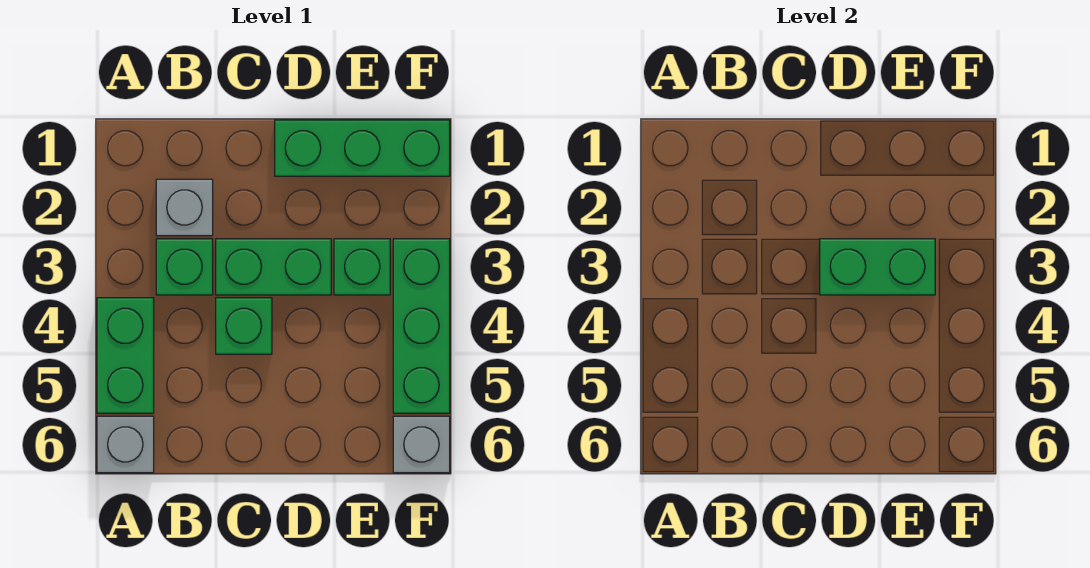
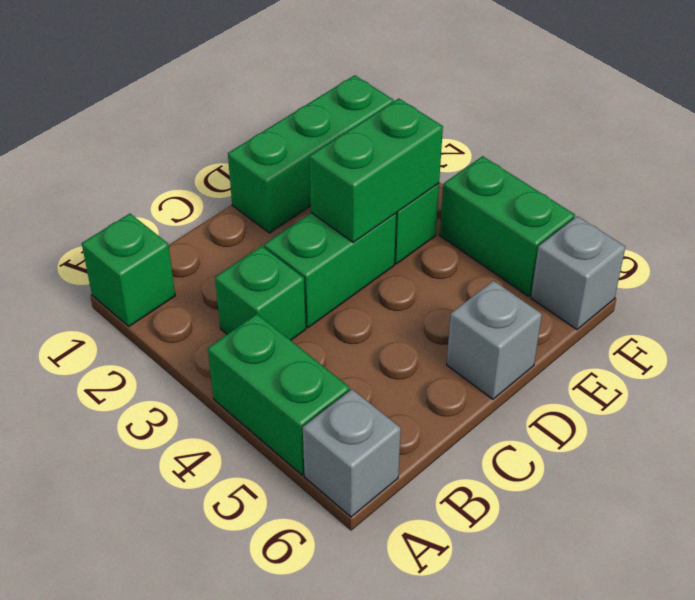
grey 1x1 brick [156,179,213,236] -> grey 1x1 brick moved to [447,281,542,399]
green 1x1 brick [216,298,272,354] -> green 1x1 brick moved to [82,214,175,326]
green 1x3 brick [393,239,450,413] -> green 1x2 brick [440,156,575,296]

